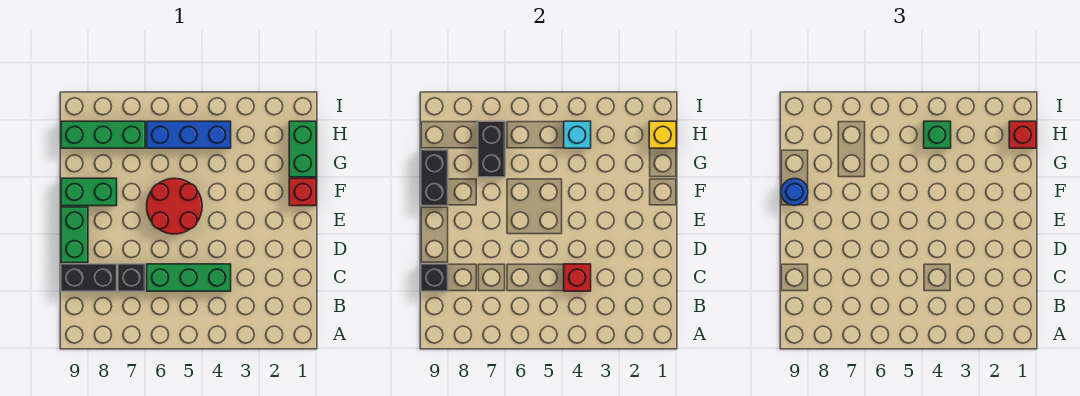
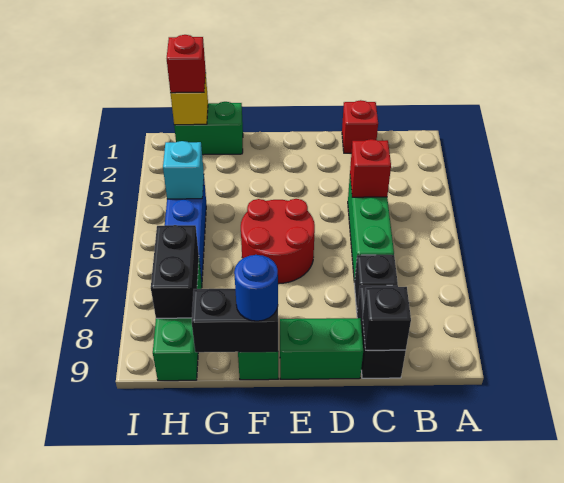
red 1x1 brick [289,178,316,206] -> red 1x1 brick moved to [342,100,378,153]
black 1x2 brick [478,121,505,177] -> black 1x2 brick turned to [151,225,199,318]
green 1x1 brick [924,121,951,148] -> none

